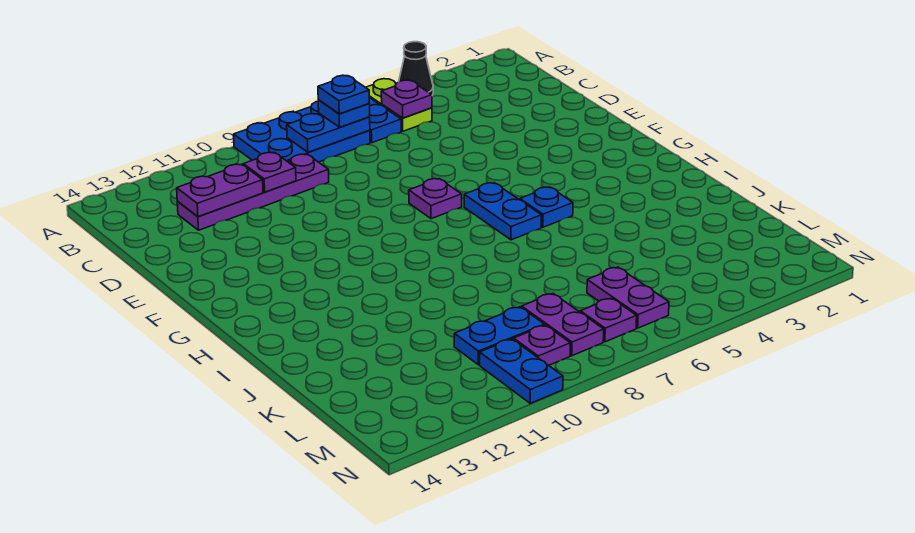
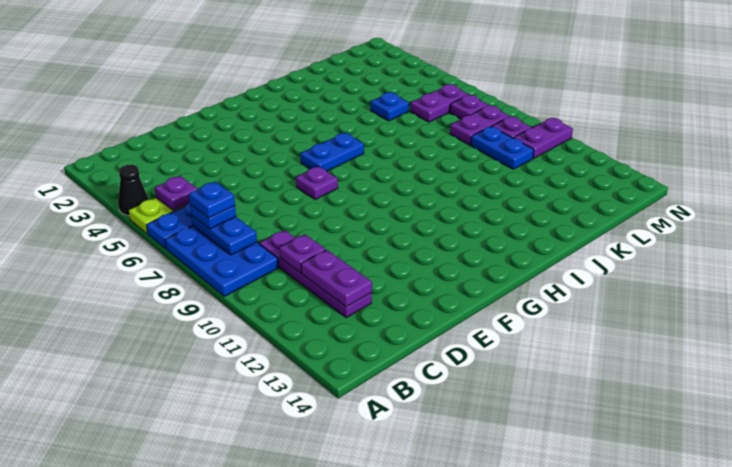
blue 1x1 plate [520,187,573,227] -> blue 1x1 plate moved to [371,92,409,121]
blue 1x2 plate [480,339,563,403] -> purple 1x2 plate [513,118,573,158]

